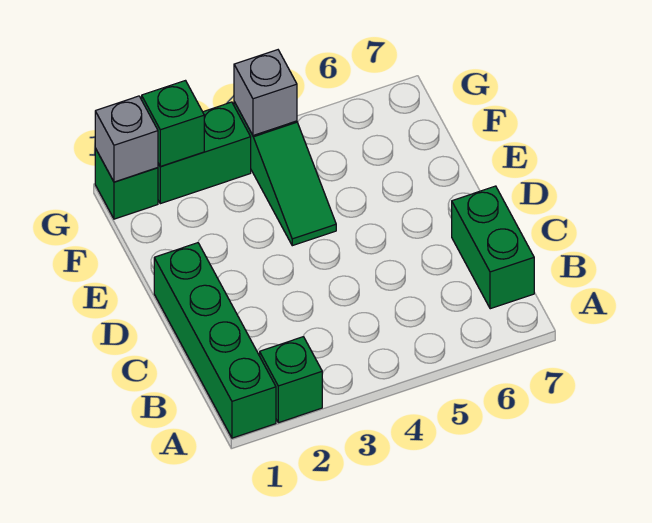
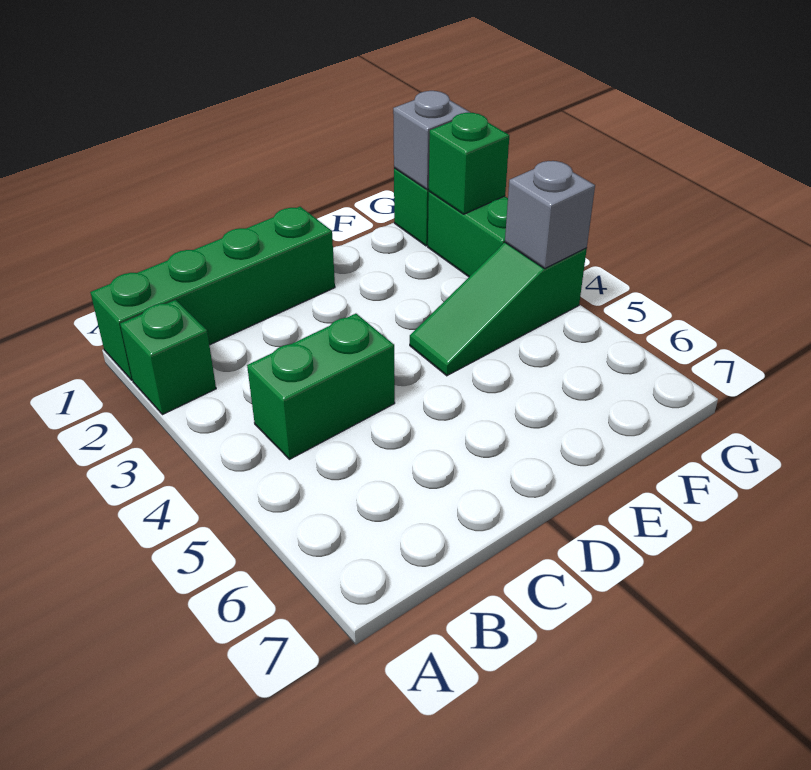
green 1x2 brick [452,186,534,309] -> green 1x2 brick moved to [247,314,395,459]

